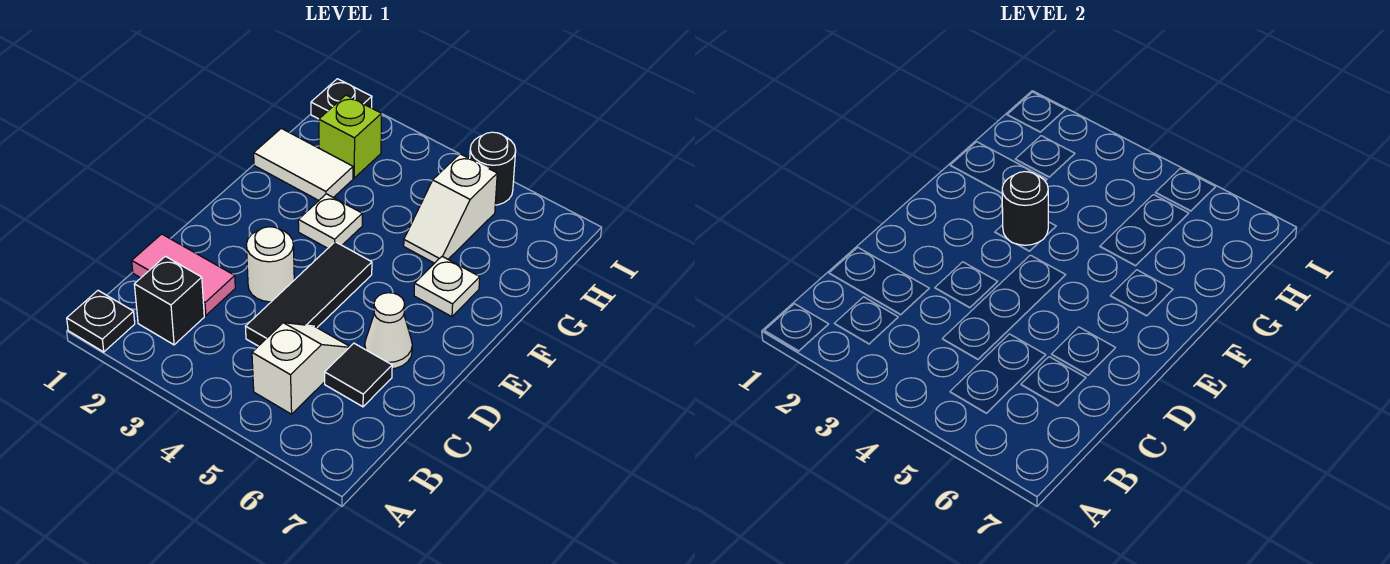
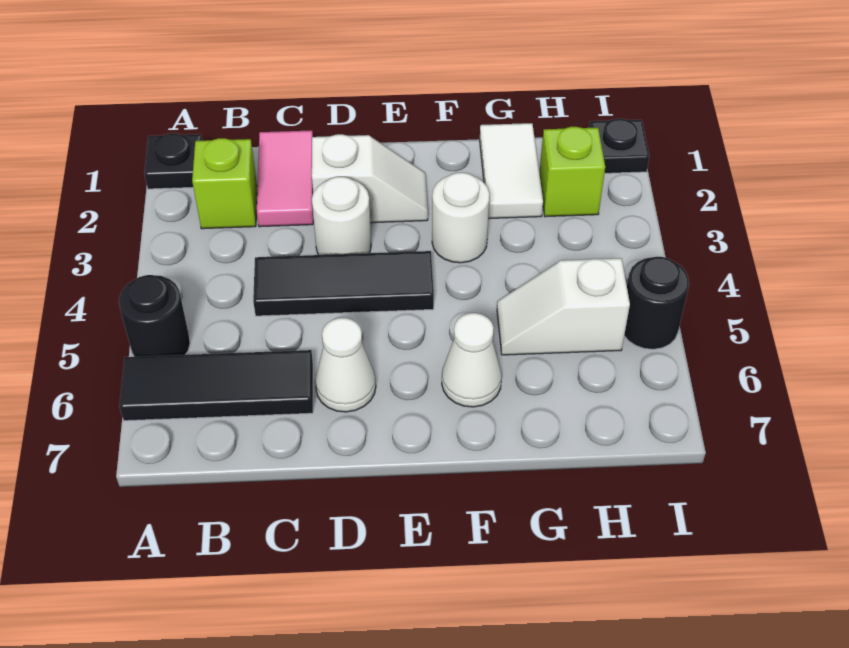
black 1x1 brick [134,256,204,345] -> lime 1x1 brick [192,138,257,229]
white 1x2 slope [252,323,350,414] -> white 1x2 slope moved to [312,134,428,223]
black 1x1 tile [325,343,392,407] -> black 1x3 tile [119,350,313,421]
white 1x1 plate [298,194,362,248] -> white 1x1 round brick [432,172,490,263]
black 1x1 round brick [1002,172,1048,245] -> black 1x1 round brick moved to [119,275,190,357]
white 1x1 plate [414,256,480,317] -> white 1x1 cone [442,313,502,407]

